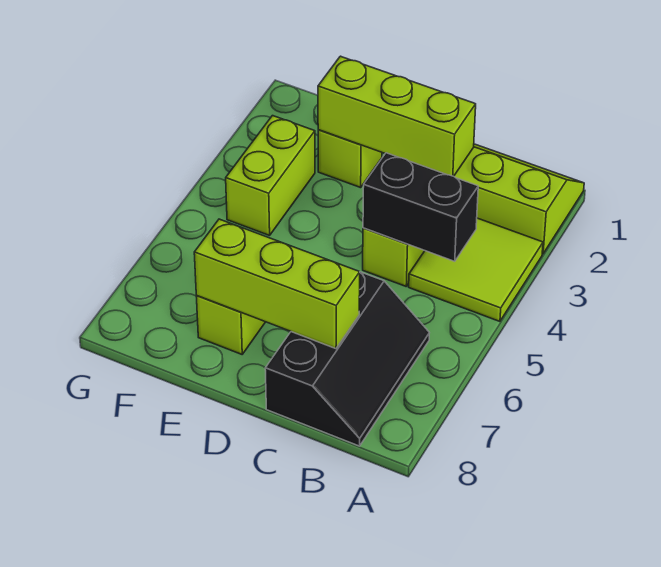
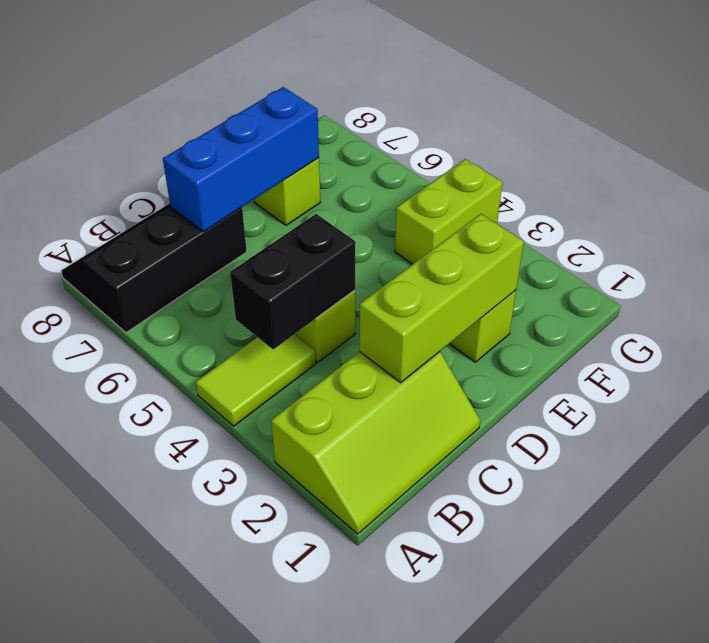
lime 2x2 tile [409,218,543,321] -> lime 1x2 tile [196,334,316,426]
black 2x3 slope [265,272,429,446] -> black 2x3 slope turned to [61,203,247,333]
lime 1x3 brick [194,219,360,349] -> blue 1x3 brick [163,87,319,232]
lime 1x2 brick [226,116,315,236] -> lime 1x2 brick turned to [395,159,503,264]

